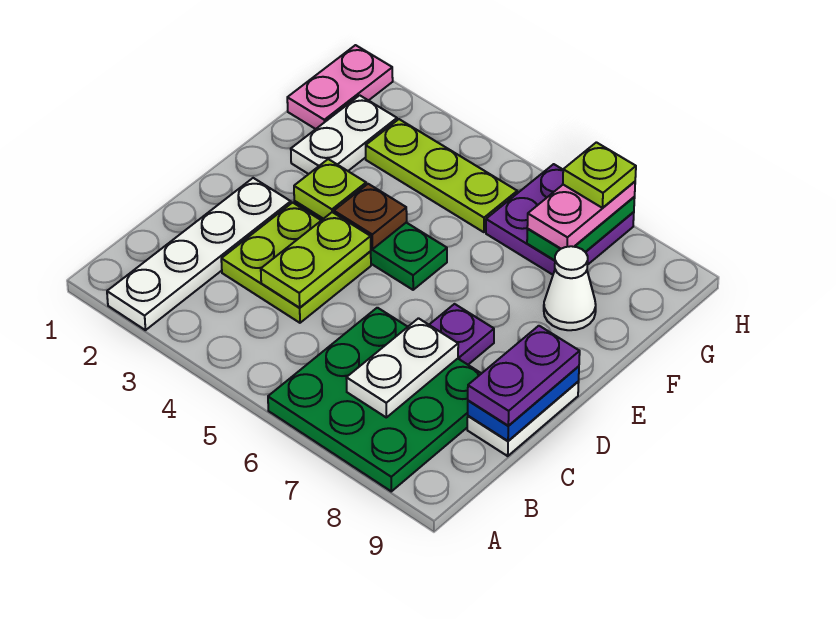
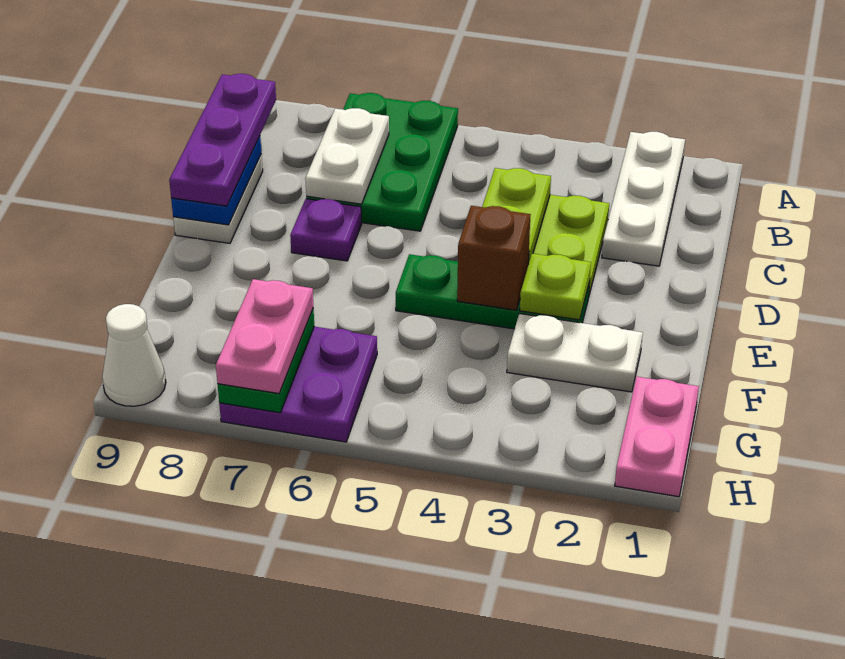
white 1x4 plate [107,178,291,330] -> white 1x3 plate [602,132,685,266]
green 3x3 plate [268,308,482,491] -> green 2x3 plate [306,93,458,231]
purple 1x2 plate [468,326,580,426] -> purple 1x3 plate [169,74,276,206]
brown 1x1 plate [334,184,407,249] -> brown 1x1 brick [457,206,531,310]
white 1x2 plate [291,95,397,174] -> white 1x2 plate turned to [507,314,643,392]
white 1x1 cone [544,246,596,330] -> white 1x1 cone moved to [102,304,166,406]
lime 1x3 plate [366,119,517,232] -> none
lime 1x1 plate [563,142,636,208] -> none

